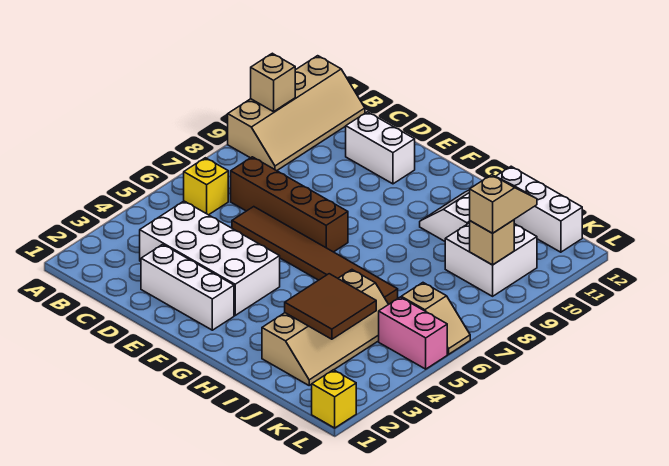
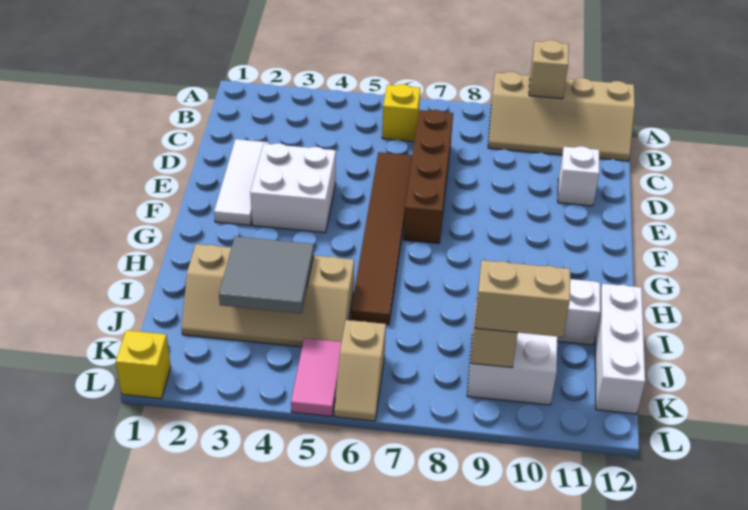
white 2x4 brick [140,201,280,315] -> white 2x2 brick [250,143,336,233]
white 1x3 brick [141,244,234,330] -> white 1x3 tile [214,139,269,225]
white 1x2 brick [346,112,415,184] -> white 1x1 brick [558,146,599,206]
brown 2x2 tile [285,274,376,339] -> grey 2x2 tile [219,236,314,313]
pink 1x2 brick [379,297,447,369] -> pink 1x2 tile [291,338,342,417]
tan 1x2 slope [470,175,537,233] -> tan 1x2 brick [475,260,570,337]

